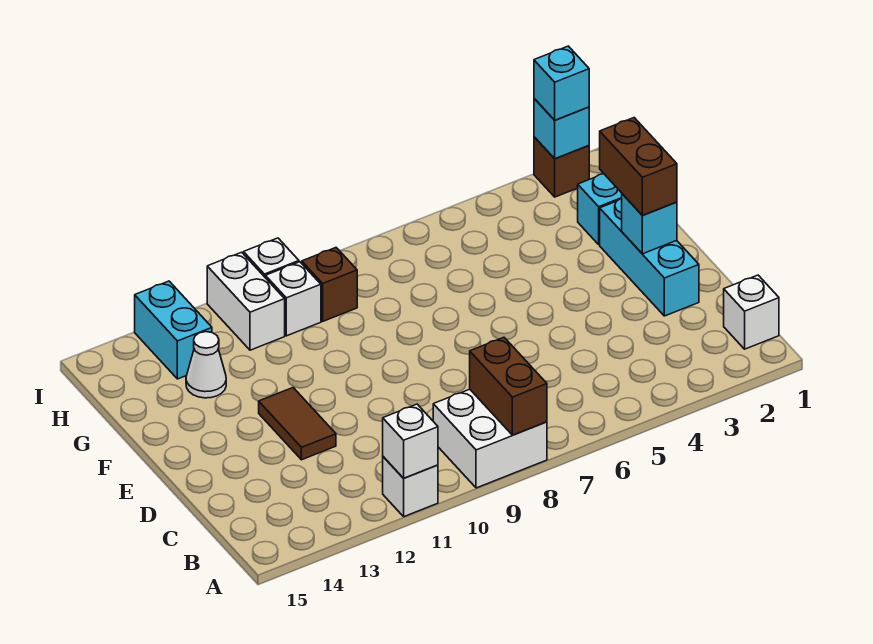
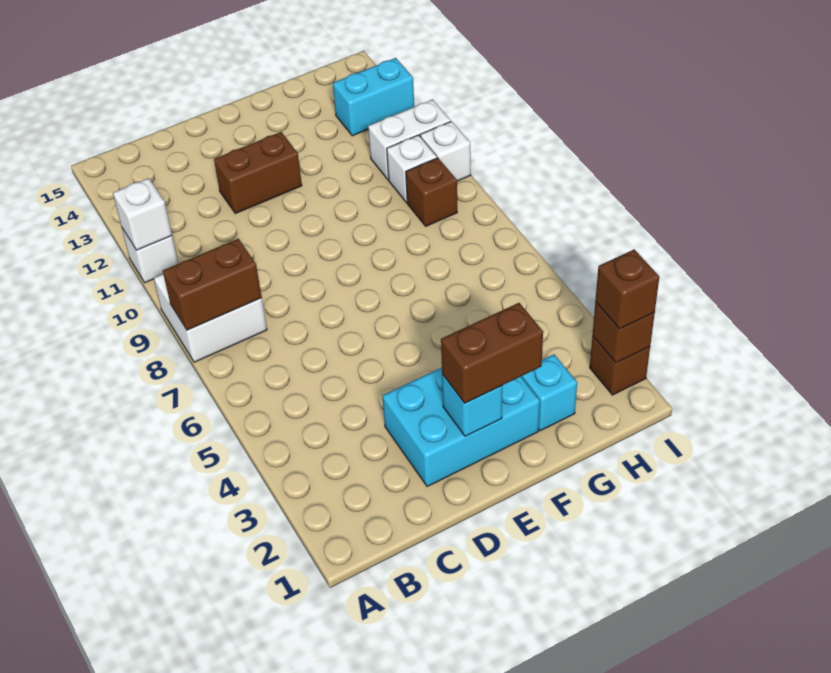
white 1x1 brick [724,275,779,349] -> none
cyan 1x3 brick [600,198,699,316] -> cyan 2x3 brick [383,368,540,487]
brown 1x2 tile [259,388,336,460] -> brown 1x2 brick [214,132,302,213]
white 1x1 cone [186,332,226,398] -> none
cyan 1x1 brick [534,98,589,159] -> brown 1x1 brick [592,302,655,363]
cyan 1x1 brick [534,46,589,120] -> brown 1x1 brick [595,250,659,329]

